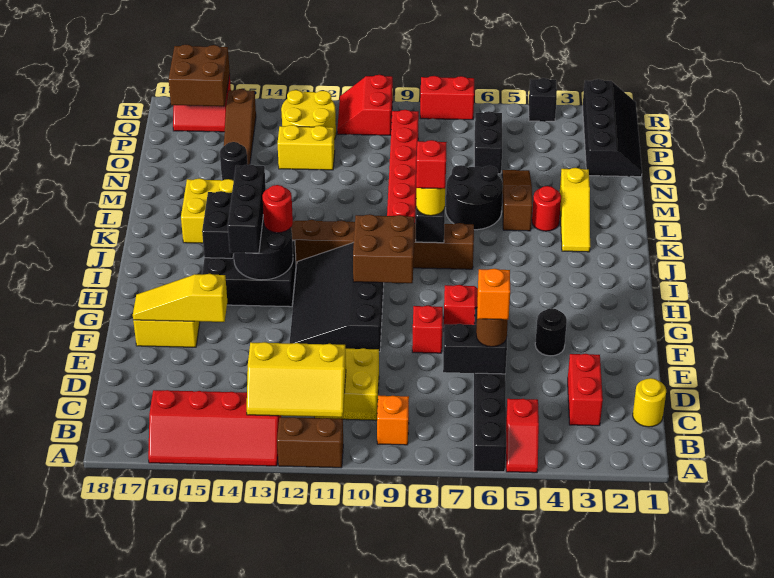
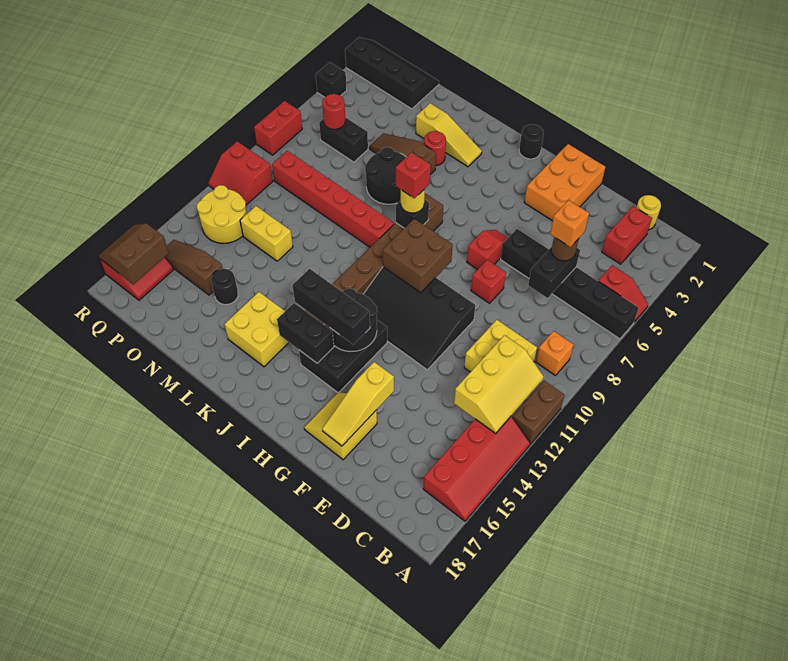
red 1x2 brick [568,354,603,426] -> red 1x2 brick turned to [602,206,652,264]
none -> orange 2x3 brick [524,144,605,221]
black 1x1 round brick [535,308,567,356] -> black 1x1 round brick moved to [519,124,544,159]
red 1x1 round brick [262,185,293,233] -> red 1x1 round brick moved to [322,94,345,129]
yellow 1x2 brick [278,125,335,170] -> yellow 1x2 brick turned to [240,206,293,261]
brown 1x3 slope [224,89,256,165] -> brown 1x3 slope turned to [165,240,223,295]
brown 2x2 brick [169,45,230,106] -> brown 2x2 slope [99,223,168,284]

